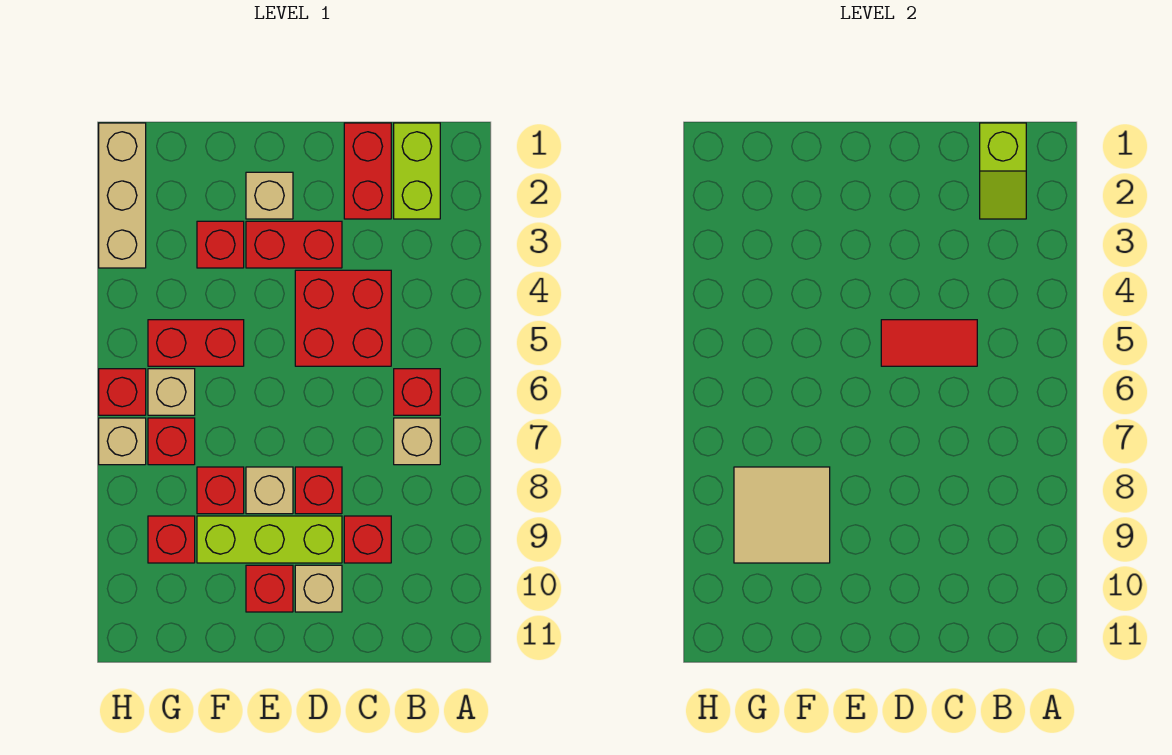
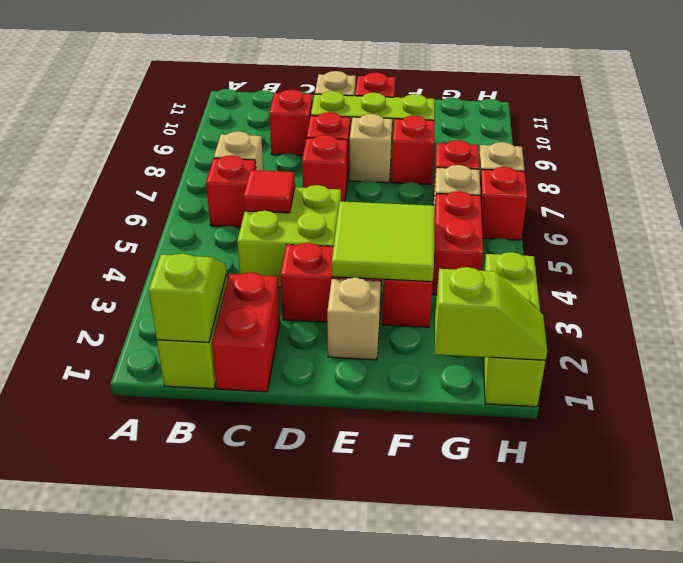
red 2x2 brick [295,270,391,366] -> lime 2x2 brick [237,185,341,287]
red 1x2 tile [881,320,977,366] -> red 1x1 tile [243,170,295,213]
none -> lime 2x2 tile [332,201,435,282]
red 1x2 brick [148,320,244,366] -> red 1x2 brick turned to [432,191,483,295]
tan 2x2 tile [734,467,830,563] -> none
none -> lime 1x2 slope [435,267,547,360]
red 1x1 brick [148,516,195,563] -> red 1x1 brick moved to [302,135,347,202]
tan 1x3 brick [99,123,146,268] -> lime 1x3 brick [483,252,546,407]

